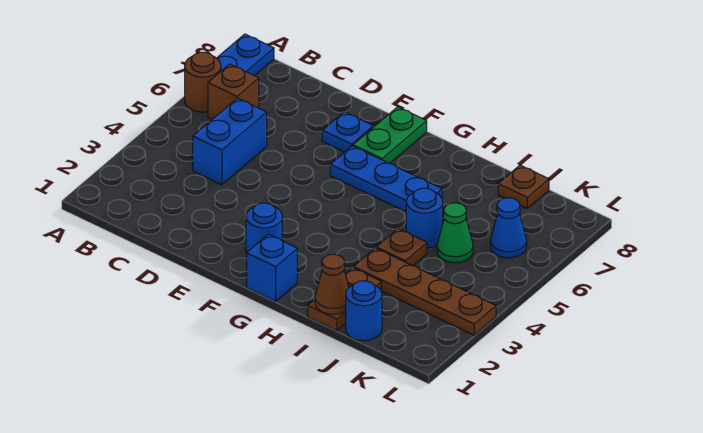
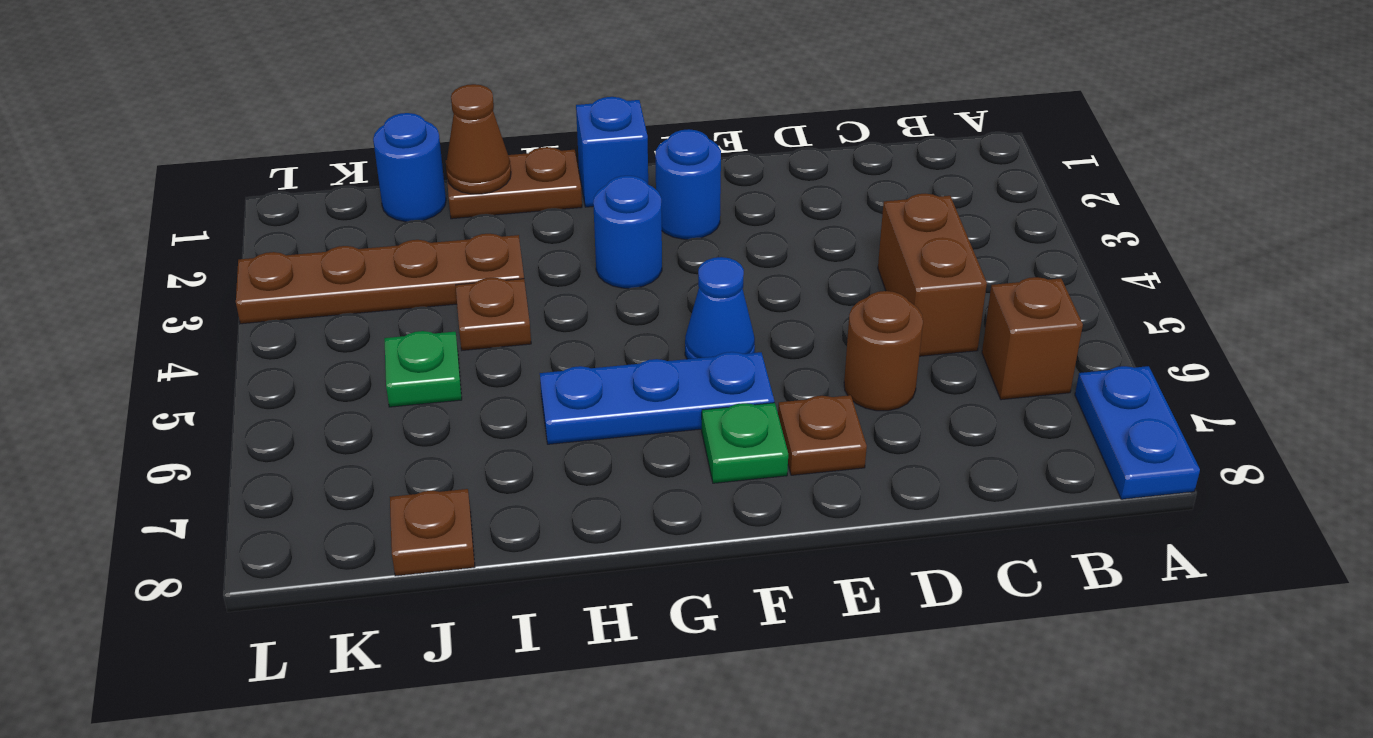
brown 1x1 round brick [185,52,221,112] -> brown 1x1 round brick moved to [844,291,923,411]
blue 1x2 brick [193,98,267,185] -> brown 1x2 brick [878,194,987,356]
blue 1x1 plate [322,112,373,152] -> brown 1x1 plate [778,395,867,475]
green 1x2 plate [353,107,427,164] -> green 1x1 plate [702,403,788,483]
brown 1x2 plate [308,268,381,331] -> brown 1x2 plate turned to [446,147,582,219]
blue 1x1 round brick [406,188,443,248] -> blue 1x1 round brick moved to [593,176,662,288]
green 1x1 cone [437,203,473,263] -> green 1x1 plate [384,331,462,407]
blue 1x1 cone [490,198,527,258] -> blue 1x1 cone moved to [685,257,755,359]

